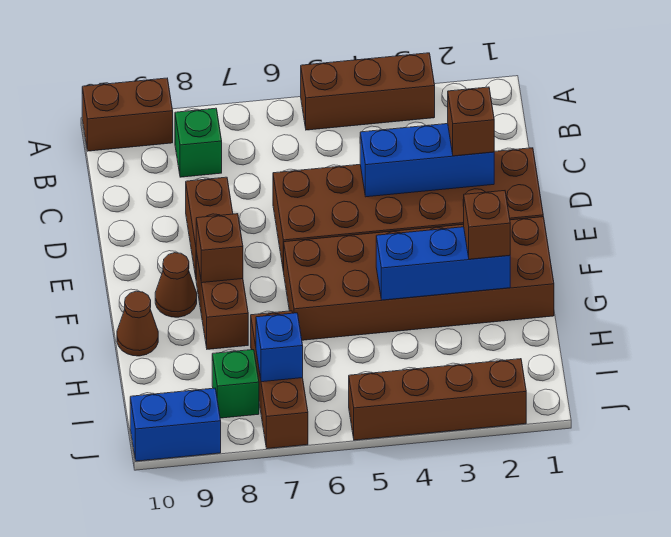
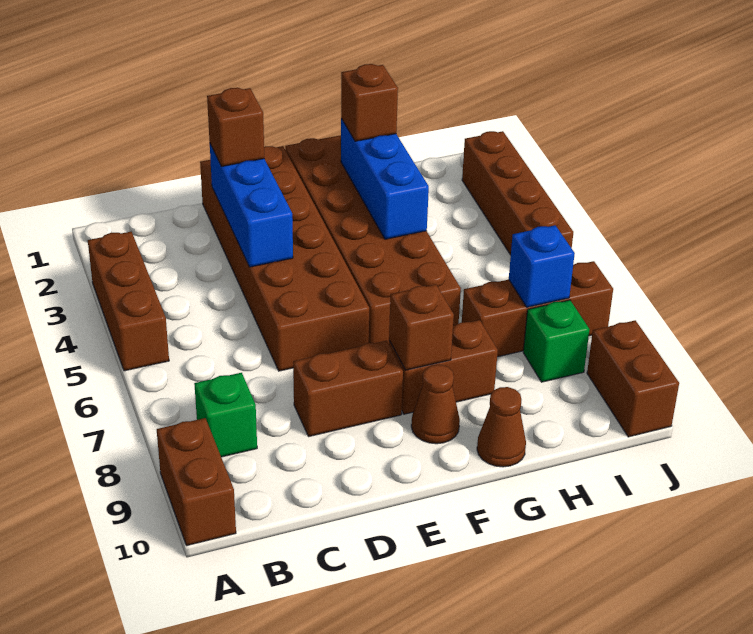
blue 1x2 brick [130,388,221,461] -> brown 1x2 brick [587,320,679,437]

